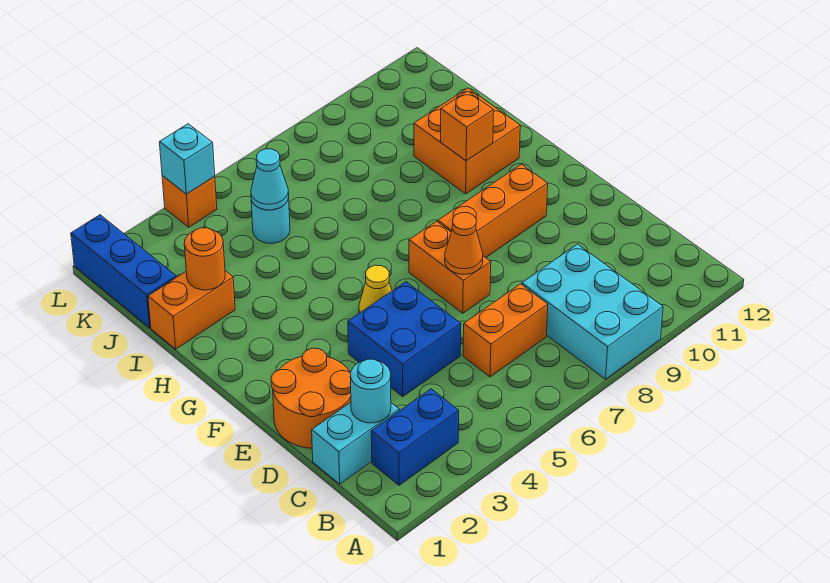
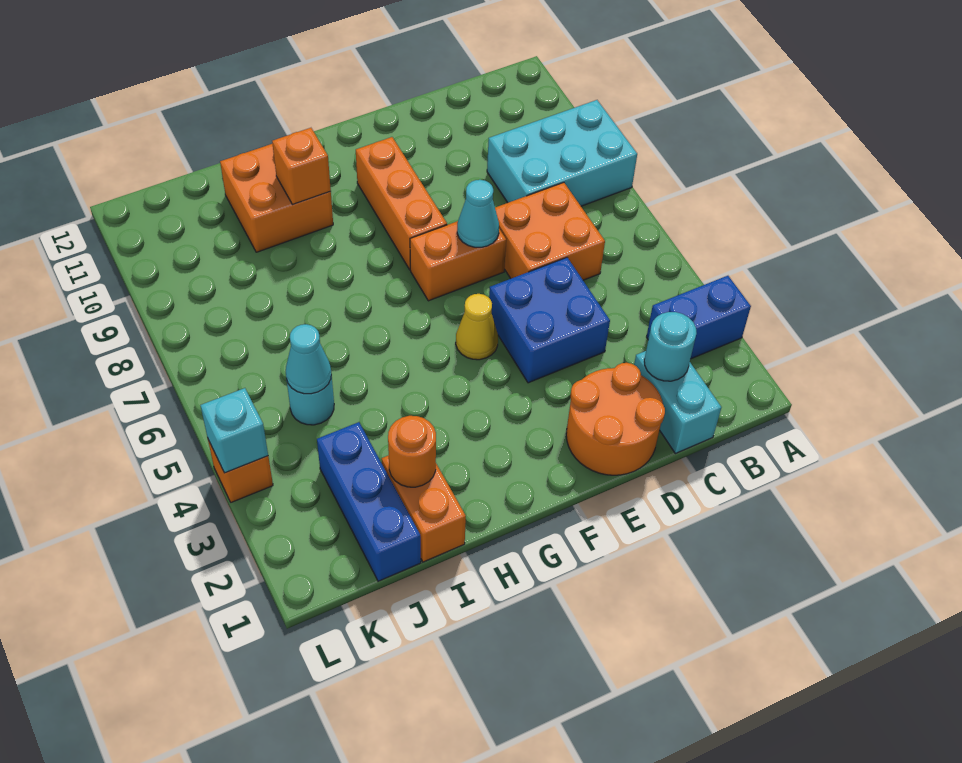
blue 1x2 brick [371,389,459,485] -> blue 1x2 brick turned to [647,276,751,359]
orange 1x2 brick [463,284,548,377] -> orange 2x2 brick [495,183,605,280]
orange 1x1 cone [445,213,483,274] -> cyan 1x1 cone [457,180,499,247]
blue 1x3 brick [71,215,176,328] -> blue 1x3 brick turned to [317,422,421,581]

